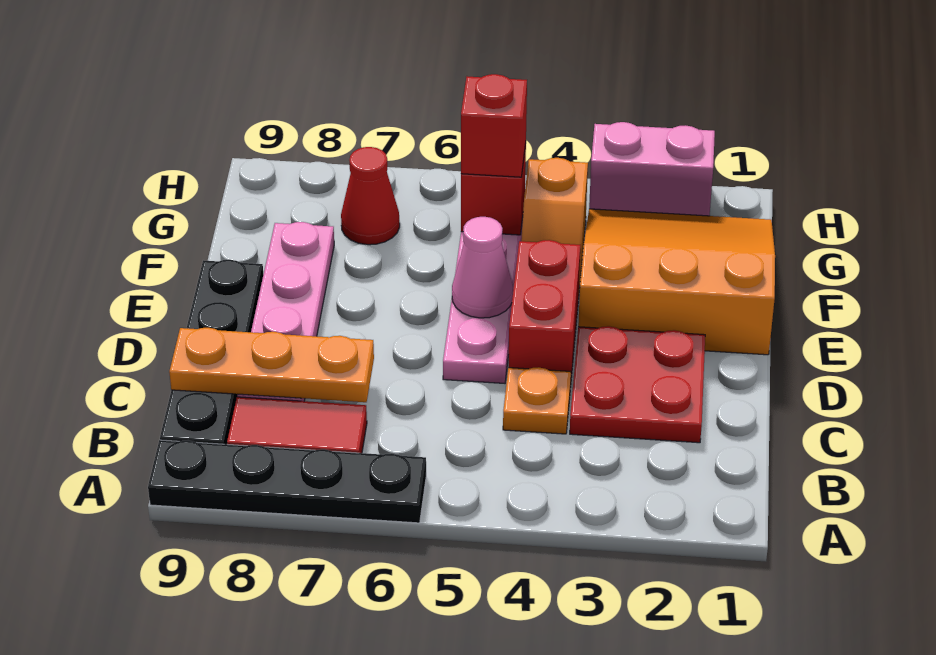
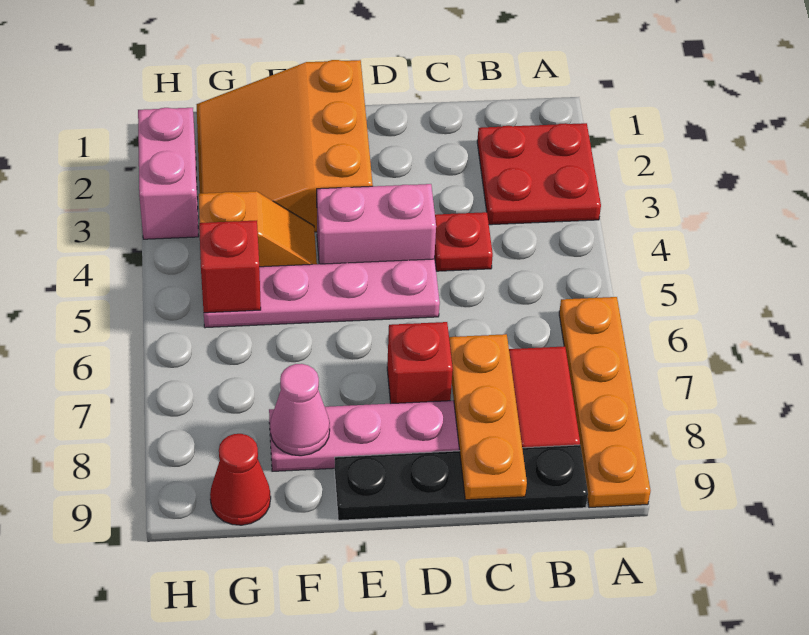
black 1x4 plate [148,440,426,523] -> orange 1x4 plate [559,297,651,508]
red 2x2 plate [570,326,705,443] -> red 2x2 plate moved to [477,123,601,225]
orange 1x1 plate [503,367,571,434] -> red 1x1 plate [435,212,493,271]
red 1x2 brick [509,240,580,378] -> pink 1x2 brick [317,184,436,264]
pink 1x1 cone [452,217,513,318] -> pink 1x1 cone moved to [270,364,330,456]
red 1x1 brick [461,74,527,177] -> red 1x1 brick moved to [387,322,453,404]
red 1x1 cone [341,147,400,245] -> red 1x1 cone moved to [210,434,271,525]

